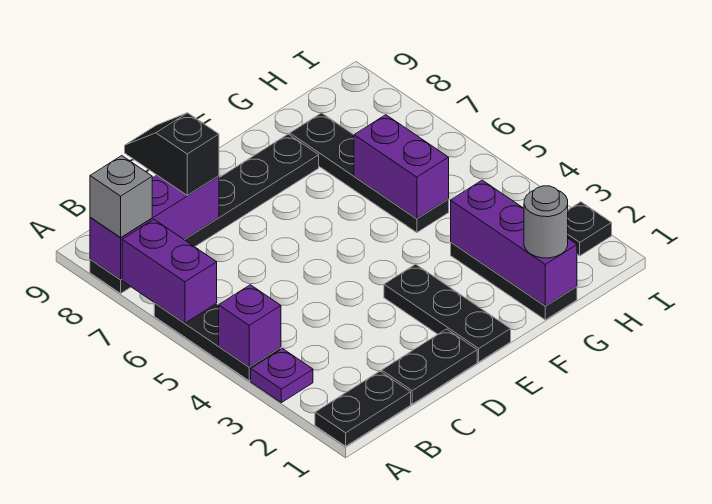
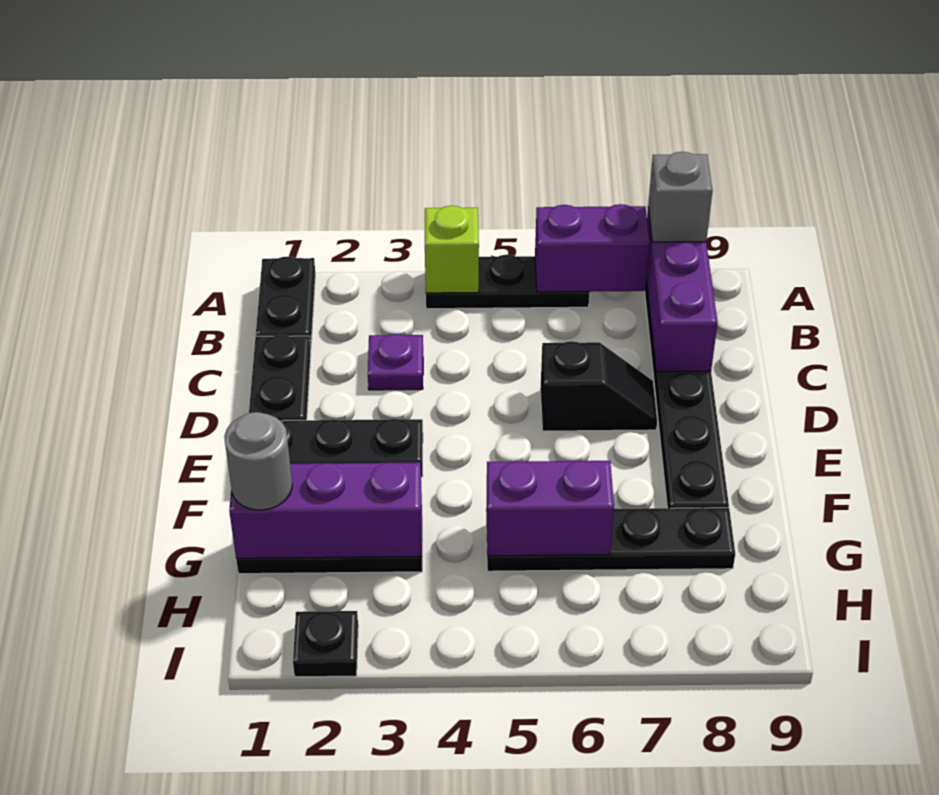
purple 1x1 plate [251,348,313,403] -> purple 1x1 plate moved to [368,334,423,390]
purple 1x1 brick [219,285,281,367] -> lime 1x1 brick [425,206,479,293]
black 1x2 slope [125,113,219,196] -> black 1x2 slope moved to [540,341,657,431]

